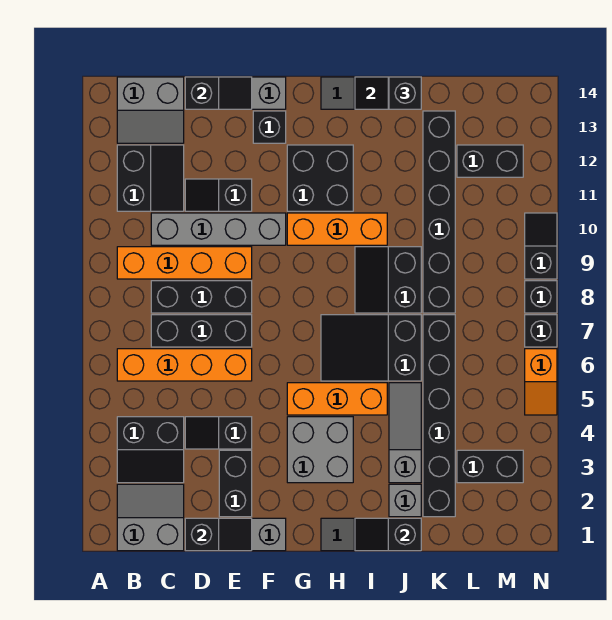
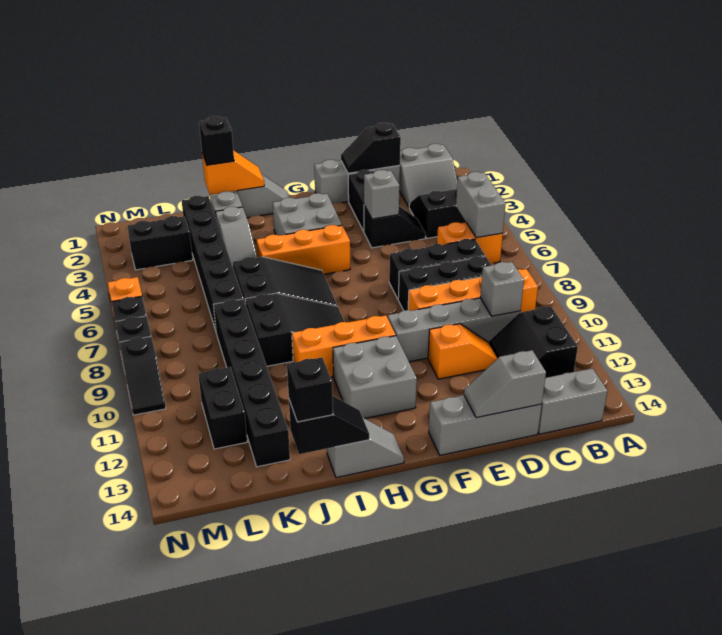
none -> grey 1x2 brick [456,172,506,238]
orange 1x4 brick [117,349,252,381] -> orange 1x2 brick [437,222,503,263]
none -> grey 1x1 brick [480,262,524,316]
black 1x2 slope [185,179,252,211] -> orange 1x2 slope [428,324,498,379]
black 1x2 slope [185,77,252,109] -> grey 1x2 slope [464,350,546,418]
none -> grey 1x1 brick [364,170,399,219]
black 1x1 brick [253,111,286,143] -> black 1x1 brick moved to [199,116,234,165]
black 2x2 brick [287,145,353,211] -> grey 2x2 brick [333,336,417,418]
black 1x2 slope [355,518,421,551] -> orange 1x2 slope [202,150,265,195]
black 2x2 slope [355,247,421,313] -> black 2x3 slope [245,293,344,366]
black 1x2 brick [457,145,523,177] -> black 1x2 brick turned to [198,367,247,449]

